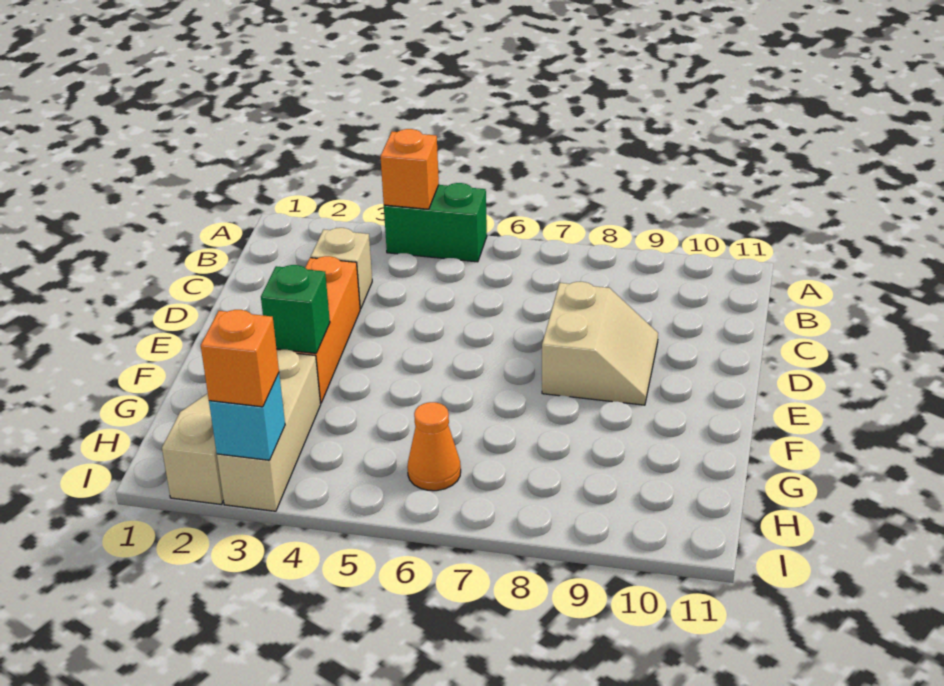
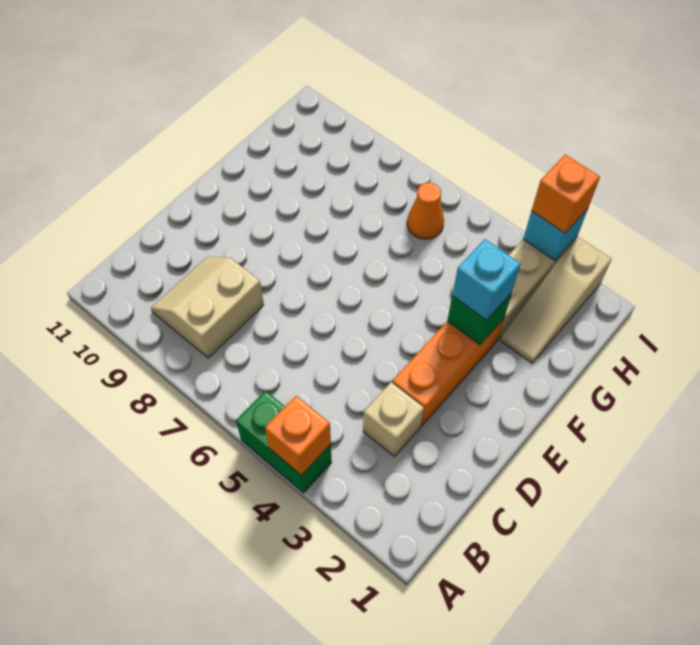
tan 2x2 slope [542,282,658,405] -> tan 2x2 slope moved to [151,257,264,358]
none -> cyan 1x1 brick [452,239,521,320]

